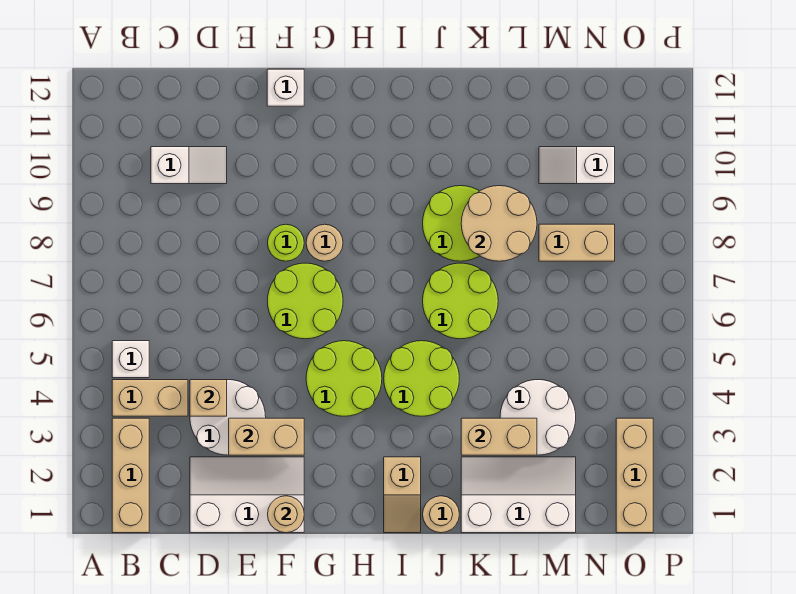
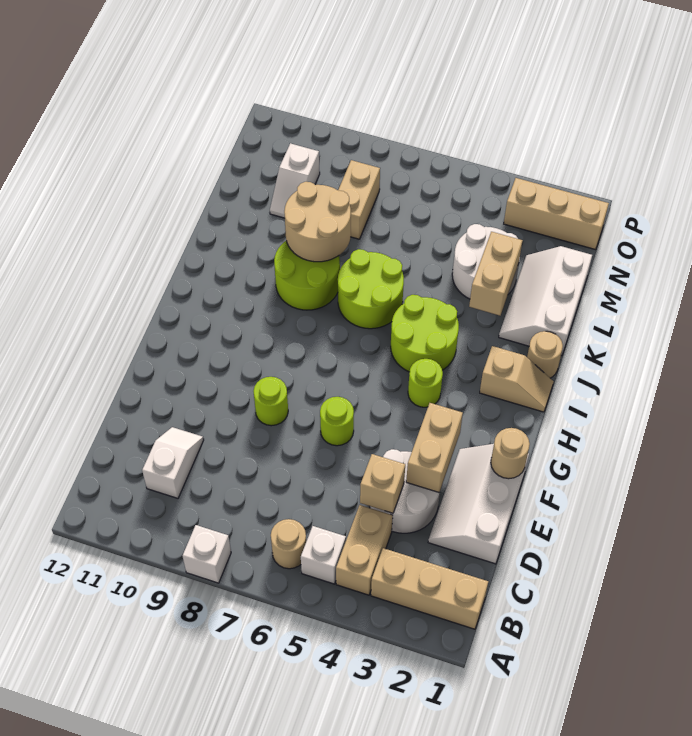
lime 2x2 round brick [267,263,343,339] -> lime 1x1 round brick [320,397,354,446]
white 1x1 brick [267,69,304,106] -> white 1x1 brick moved to [182,525,231,583]
lime 2x2 round brick [306,341,382,416] -> lime 1x1 round brick [408,359,443,407]
tan 1x1 round brick [306,224,343,261] -> tan 1x1 round brick moved to [271,519,306,569]

